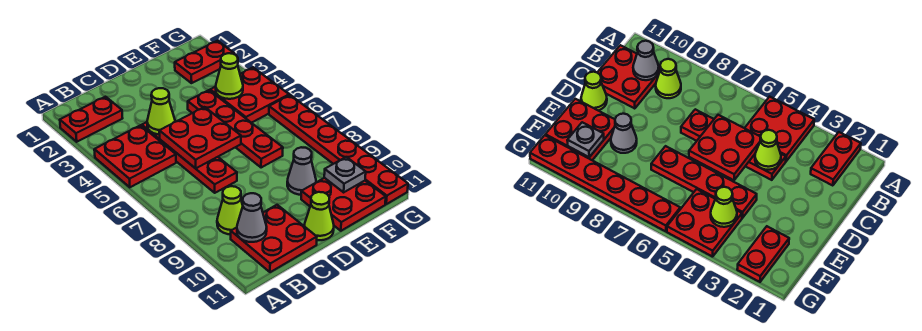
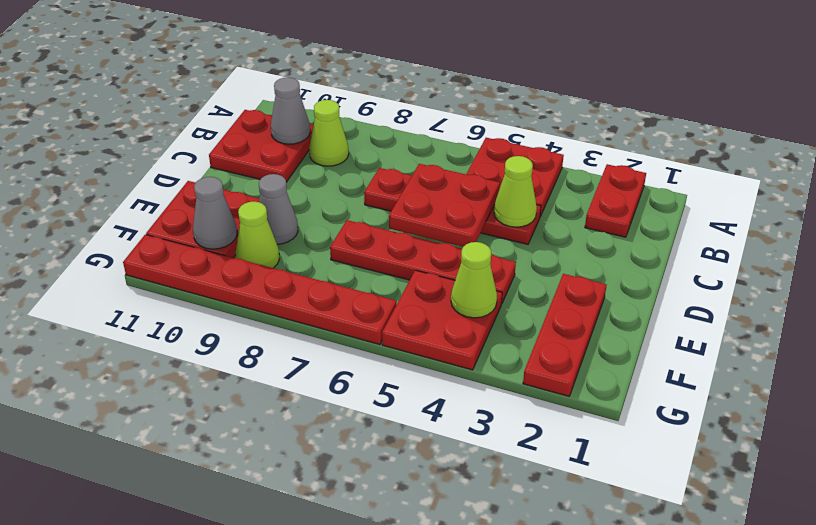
lime 1x1 cone [304,192,334,240] -> lime 1x1 cone moved to [236,202,279,268]
red 1x2 plate [175,41,234,83] -> red 1x3 plate [523,274,607,396]
grey 1x1 plate [324,157,366,192] -> grey 1x1 cone [193,177,237,249]

